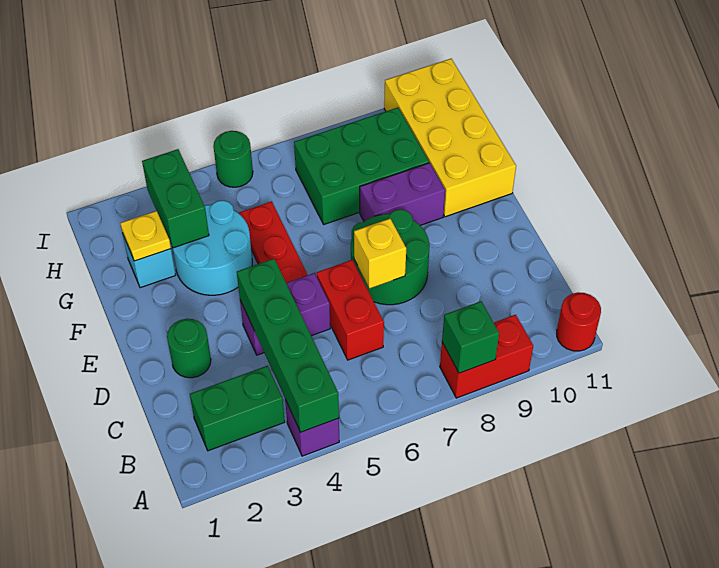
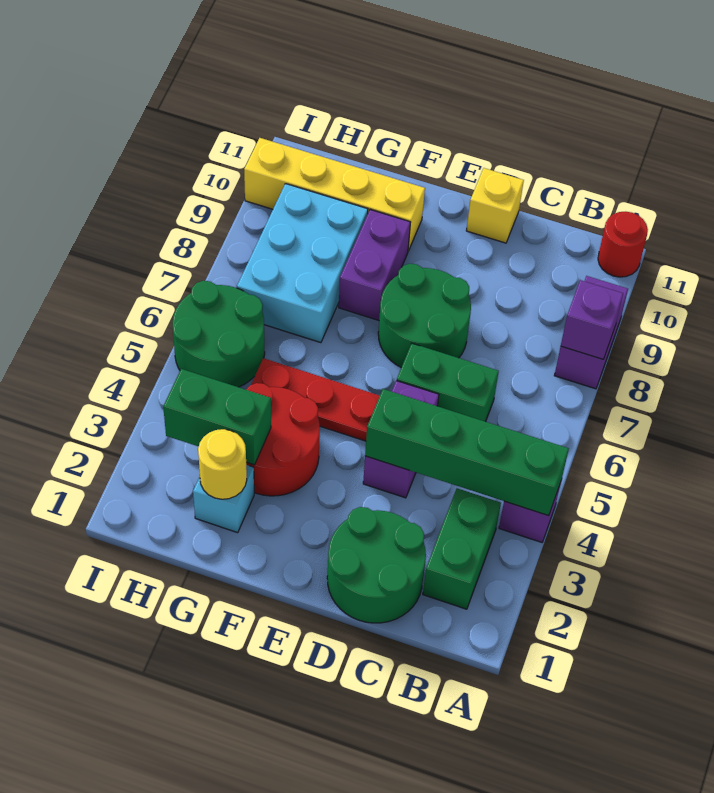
red 1x2 brick [440,315,533,398] -> purple 1x2 brick [554,276,628,389]
green 1x1 brick [442,301,499,373] -> purple 1x1 brick [561,280,623,359]
red 1x2 brick [317,260,384,360] -> green 1x2 brick [397,343,499,422]
green 1x1 round brick [167,319,211,378] -> green 2x2 round brick [327,507,426,623]
yellow 1x1 brick [354,219,406,288] -> yellow 1x1 brick moved to [466,168,524,243]
cyan 2x2 round brick [172,200,252,295] -> red 2x2 round brick [246,383,320,496]
yellow 2x4 brick [384,59,516,217] -> yellow 1x4 brick [244,138,425,251]
yellow 1x1 plate [120,211,171,261] -> yellow 1x1 round brick [198,429,247,499]
green 2x3 brick [294,108,429,224] -> cyan 2x3 brick [237,184,368,343]
green 1x1 round brick [213,131,253,187] -> green 2x2 round brick [173,281,265,387]

